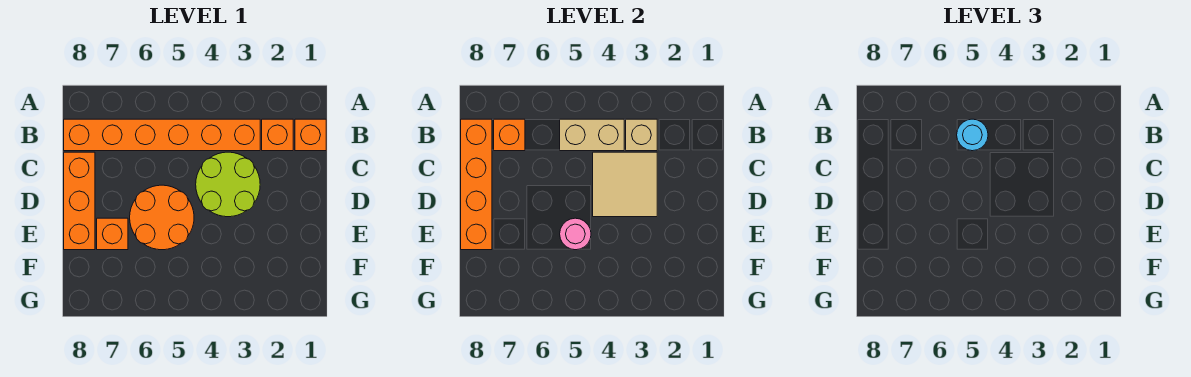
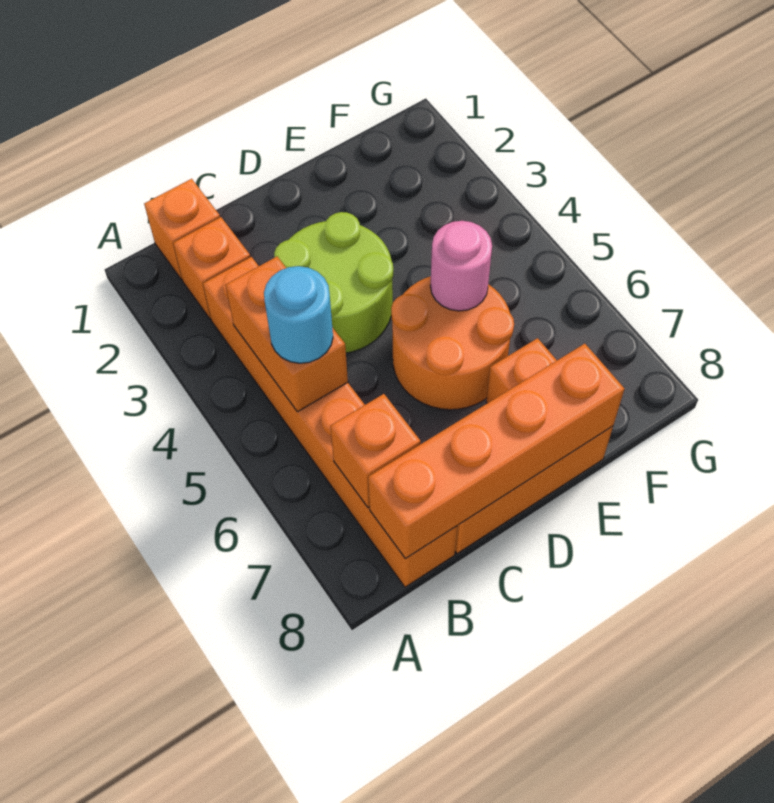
tan 1x1 brick [626,119,657,151] -> none
tan 1x2 brick [560,119,624,151] -> orange 1x2 brick [225,257,348,412]
tan 2x2 tile [593,152,657,217] -> none

